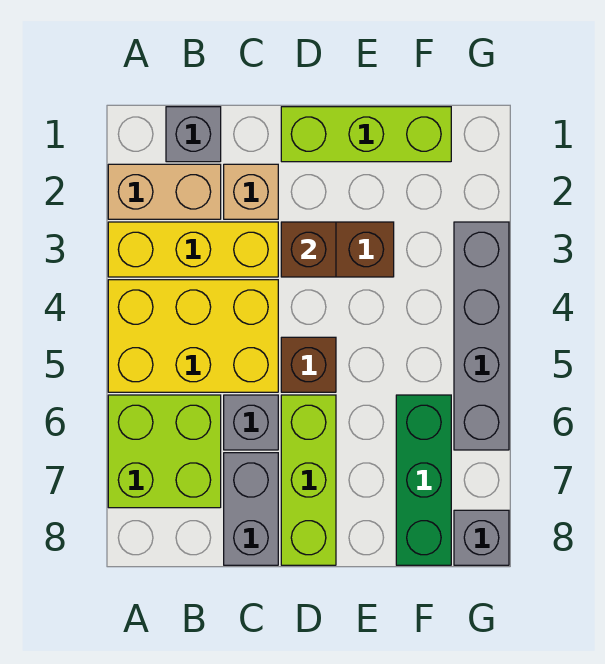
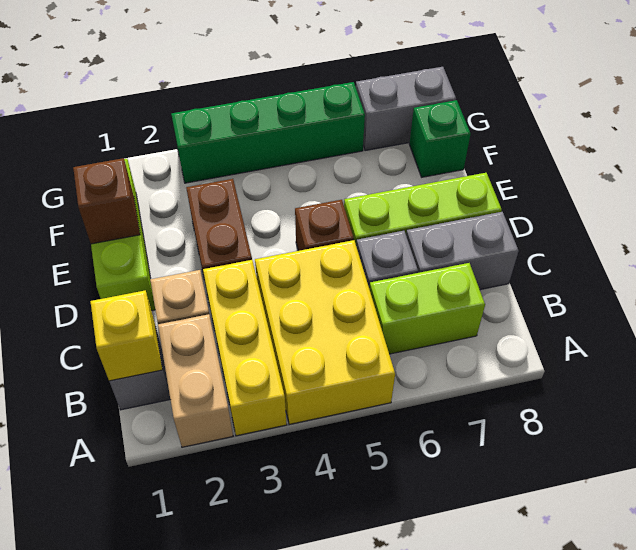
lime 2x2 brick [108,395,221,508] -> lime 1x2 brick [369,263,485,354]
none -> yellow 1x1 brick [90,290,163,381]
brown 1x1 brick [281,222,336,277] -> brown 1x1 brick moved to [73,158,140,244]
green 1x3 brick [396,395,451,565] -> green 1x1 brick [409,100,471,177]
grey 1x4 brick [454,222,509,450] -> green 1x4 brick [171,82,365,183]
grey 1x1 brick [454,510,509,565] -> grey 1x2 brick [356,67,456,151]

